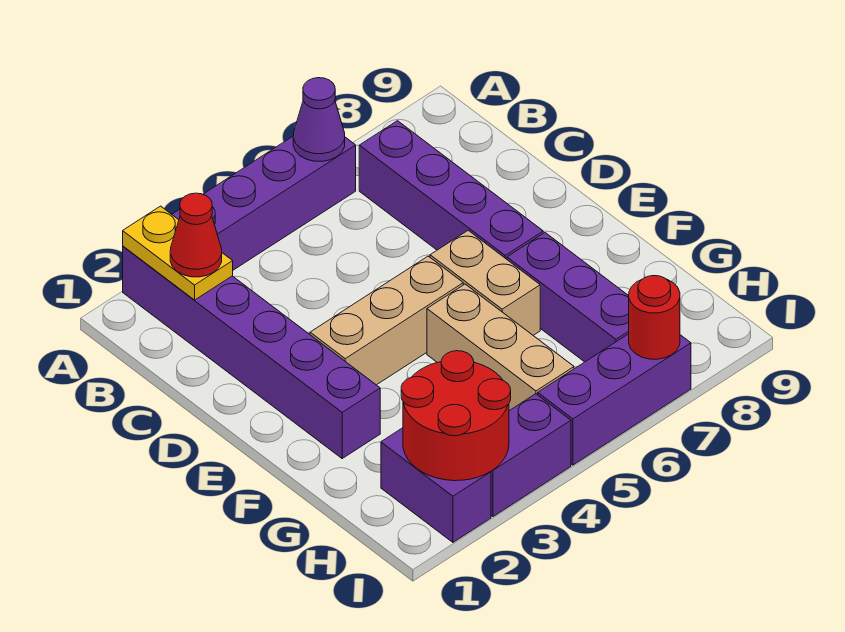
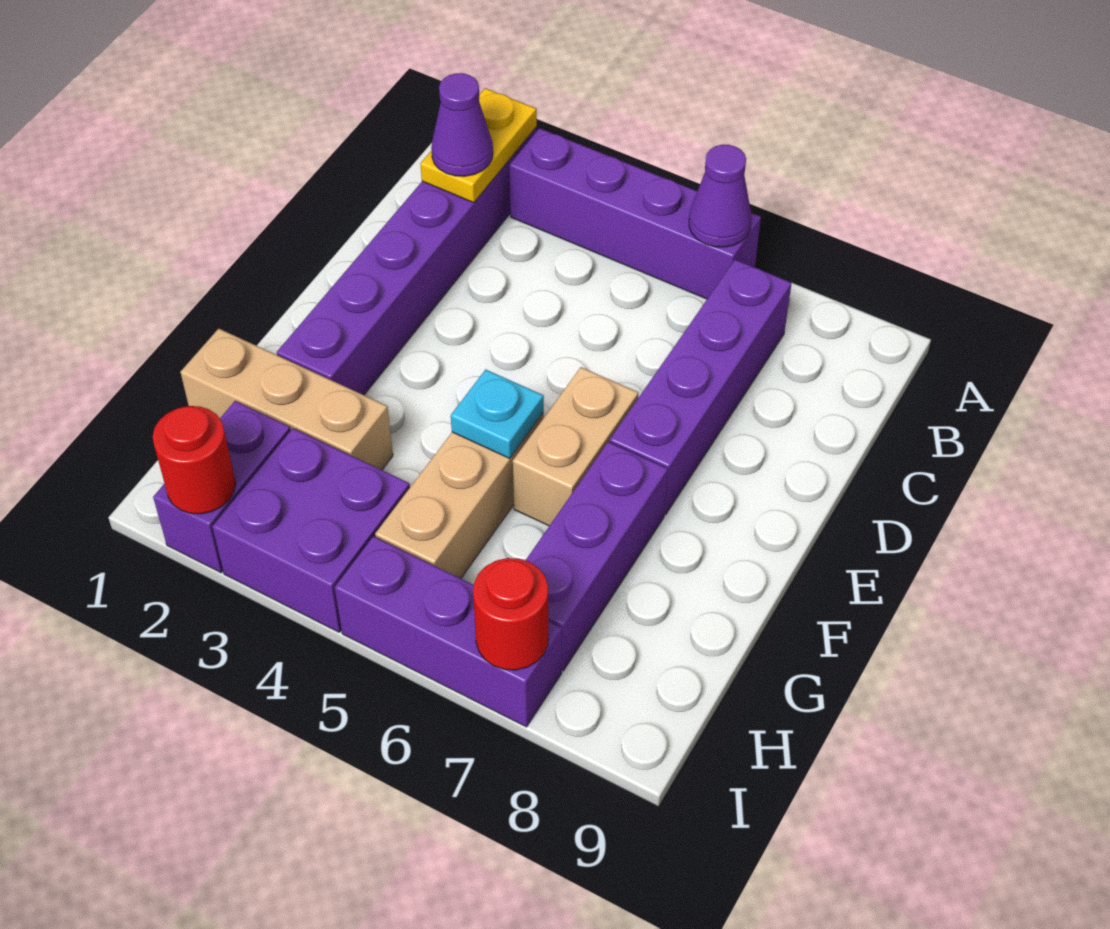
red 1x1 cone [170,193,222,277] -> purple 1x1 cone [431,73,493,176]
tan 1x3 brick [310,256,463,385] -> tan 1x3 brick moved to [180,329,393,470]
none -> cyan 1x1 plate [451,370,544,458]
red 2x2 round brick [401,351,511,481] -> red 1x1 round brick [153,406,236,514]
purple 1x2 brick [491,394,571,517] -> purple 2x2 brick [212,428,410,632]

